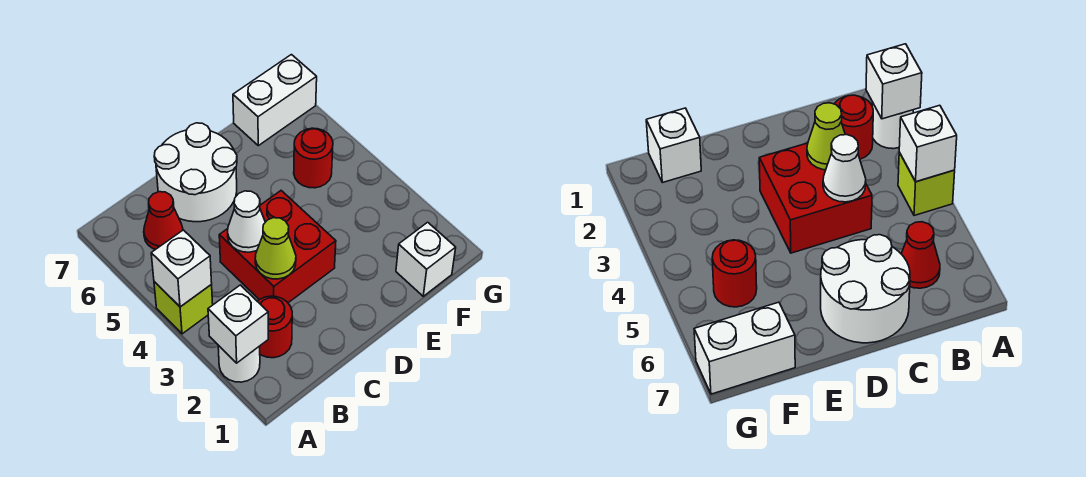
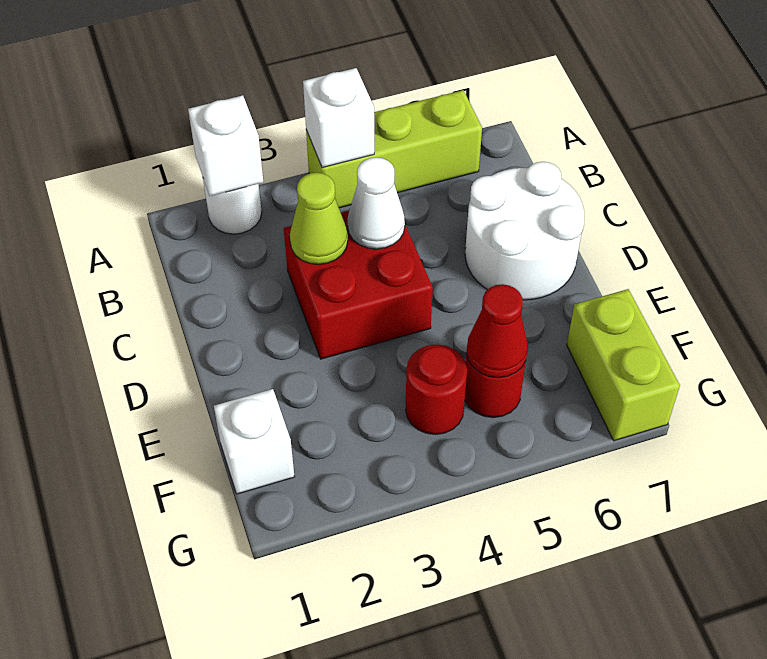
lime 1x1 brick [154,282,213,334] -> lime 1x3 brick [306,90,482,208]
red 1x1 round brick [257,296,292,358] -> red 1x1 round brick moved to [406,344,467,435]
red 1x1 cone [144,192,183,250] -> red 1x1 cone moved to [467,284,528,378]
white 1x2 brick [233,55,317,146] -> lime 1x2 brick [567,289,680,441]

